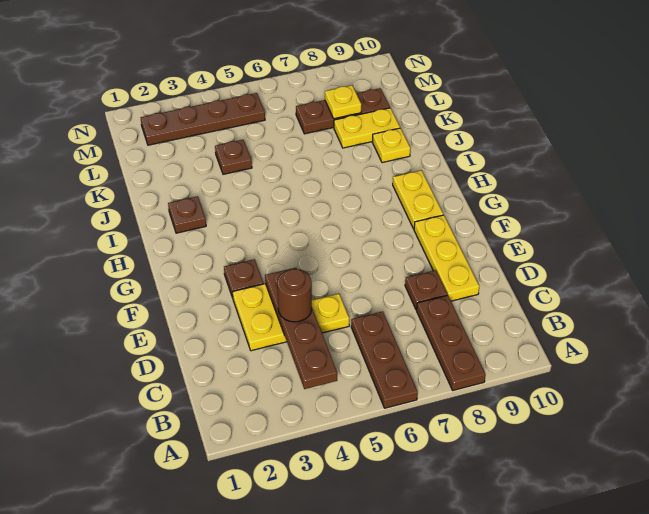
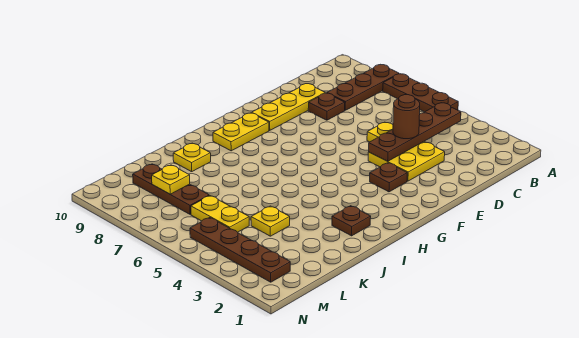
brown 1x3 plate [351,311,418,408] -> brown 1x3 plate turned to [383,74,458,112]
brown 1x1 plate [215,140,252,174] -> yellow 1x1 plate [251,206,290,236]
yellow 1x2 plate [334,108,400,148] -> yellow 1x2 plate moved to [191,196,249,232]

